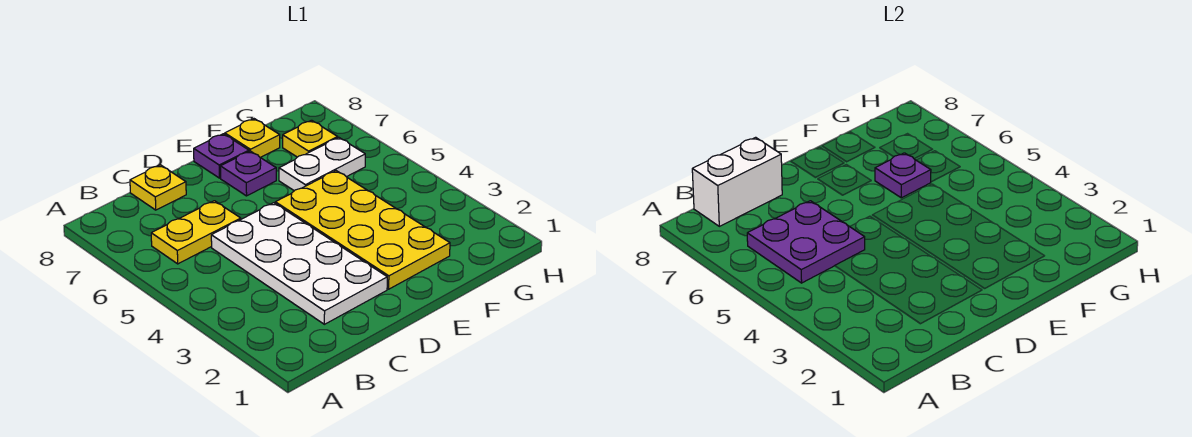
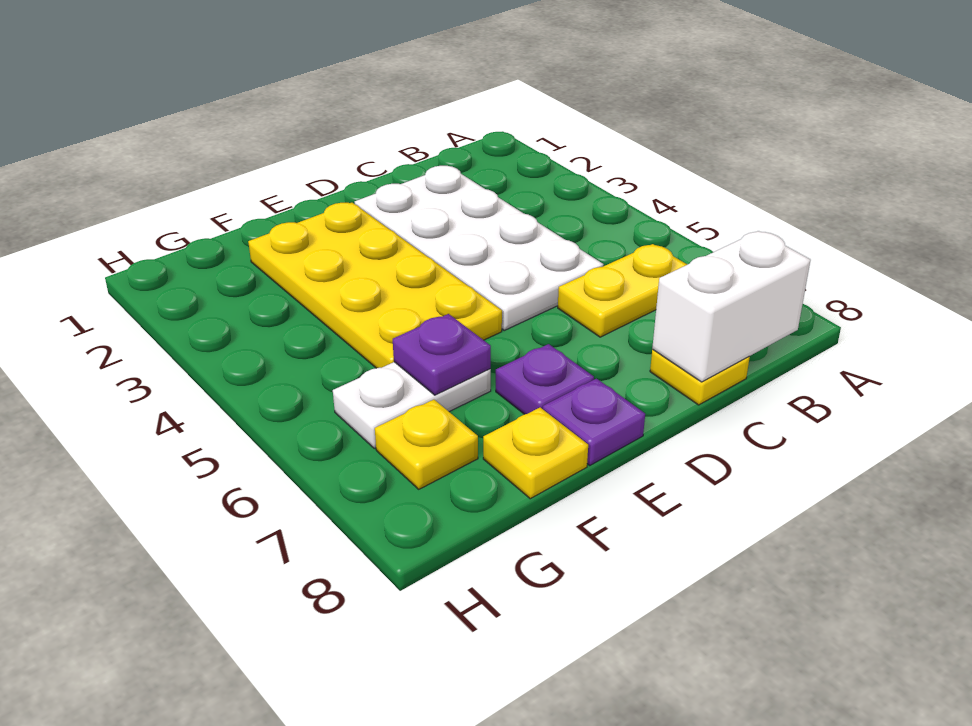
purple 2x2 plate [747,201,865,283] -> none

